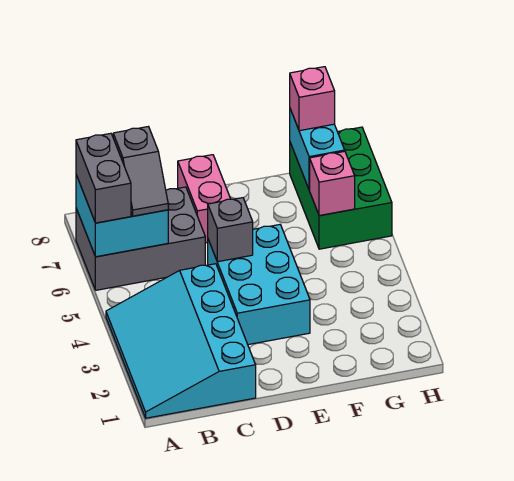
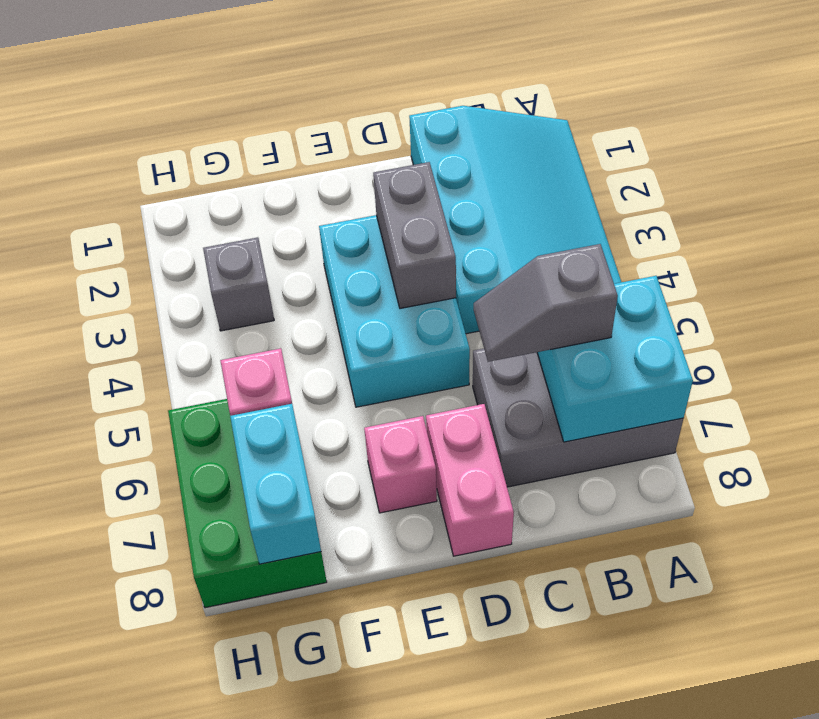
grey 1x2 brick [76,133,131,223] -> grey 1x2 brick moved to [373,162,456,309]
grey 1x2 slope [113,127,168,216] -> grey 1x2 slope turned to [474,244,618,362]
grey 1x1 brick [208,198,253,262] -> grey 1x1 brick moved to [203,237,274,331]
pink 1x1 brick [290,67,335,131] -> pink 1x1 brick moved to [364,416,437,513]

